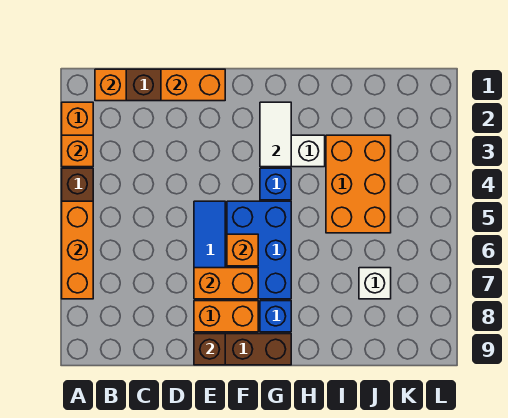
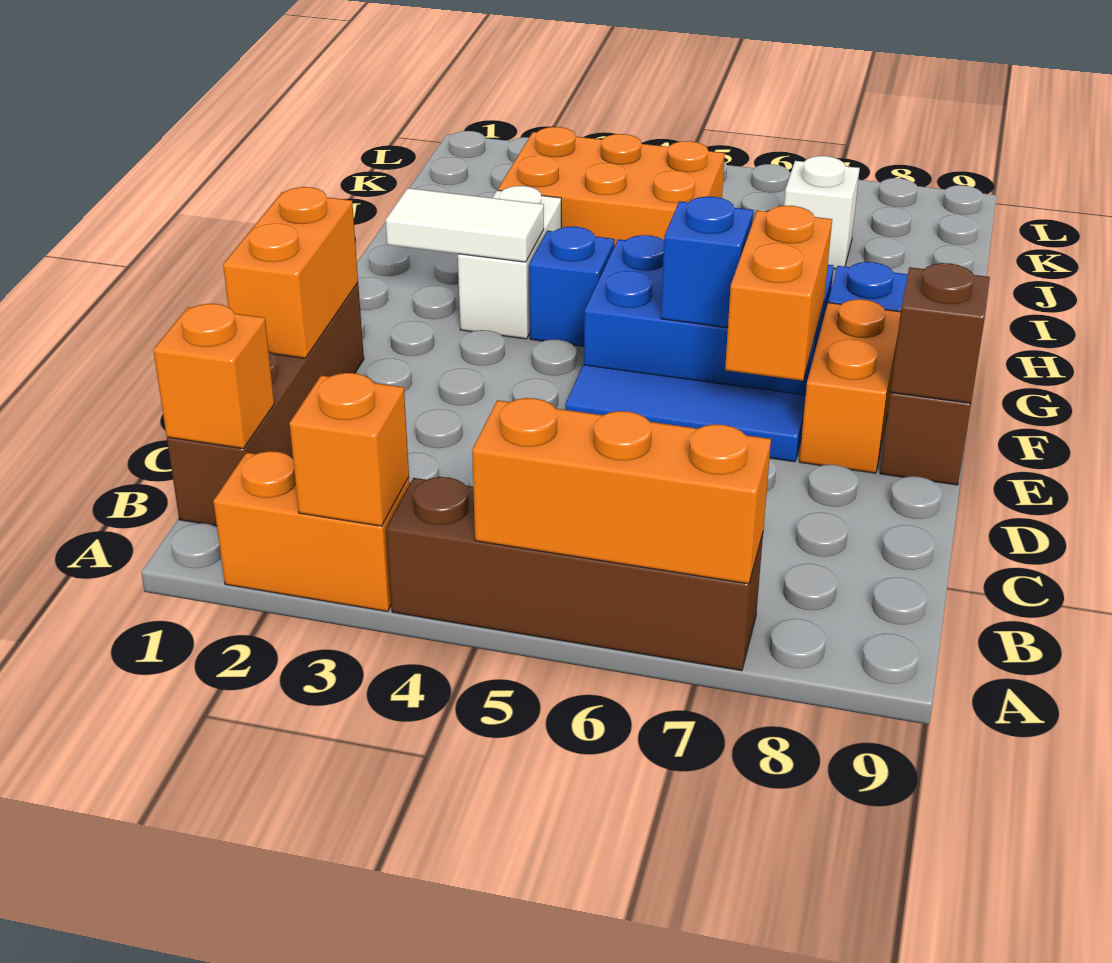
orange 1x1 brick [227,234,258,266] -> blue 1x1 brick [661,196,753,328]

